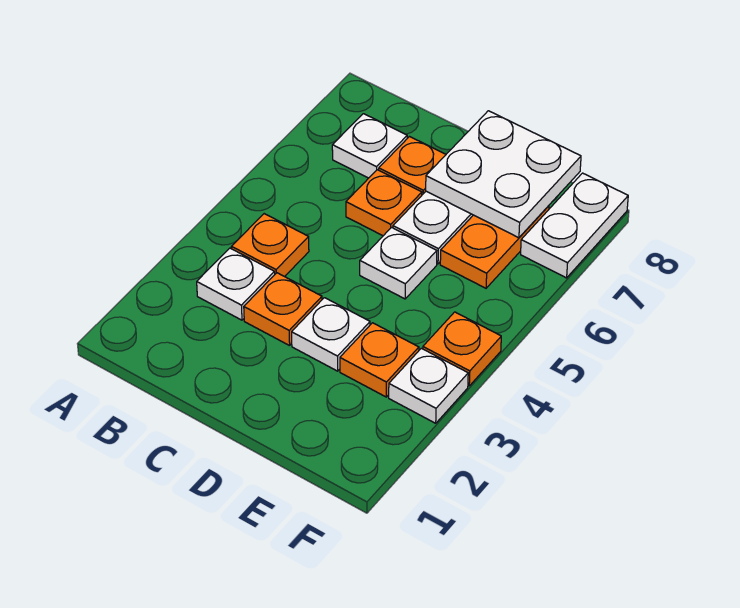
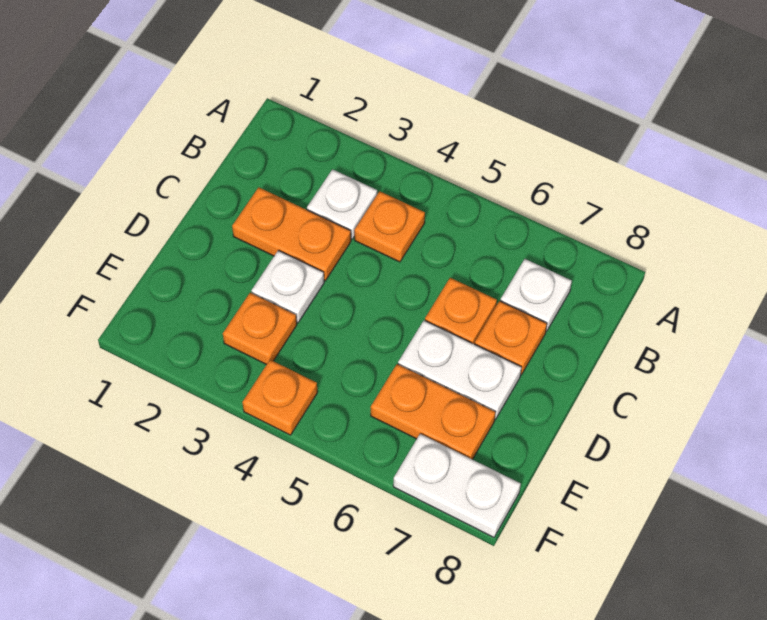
orange 1x1 plate [244,273,322,346] -> orange 1x2 plate [232,187,351,281]
white 1x1 plate [360,227,437,299] -> none
white 2x2 plate [426,111,581,238] -> none
white 1x1 plate [389,348,468,423] -> none

